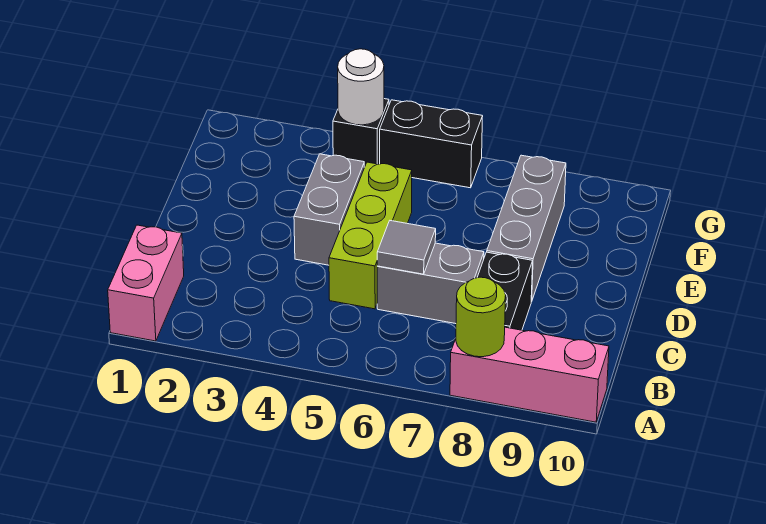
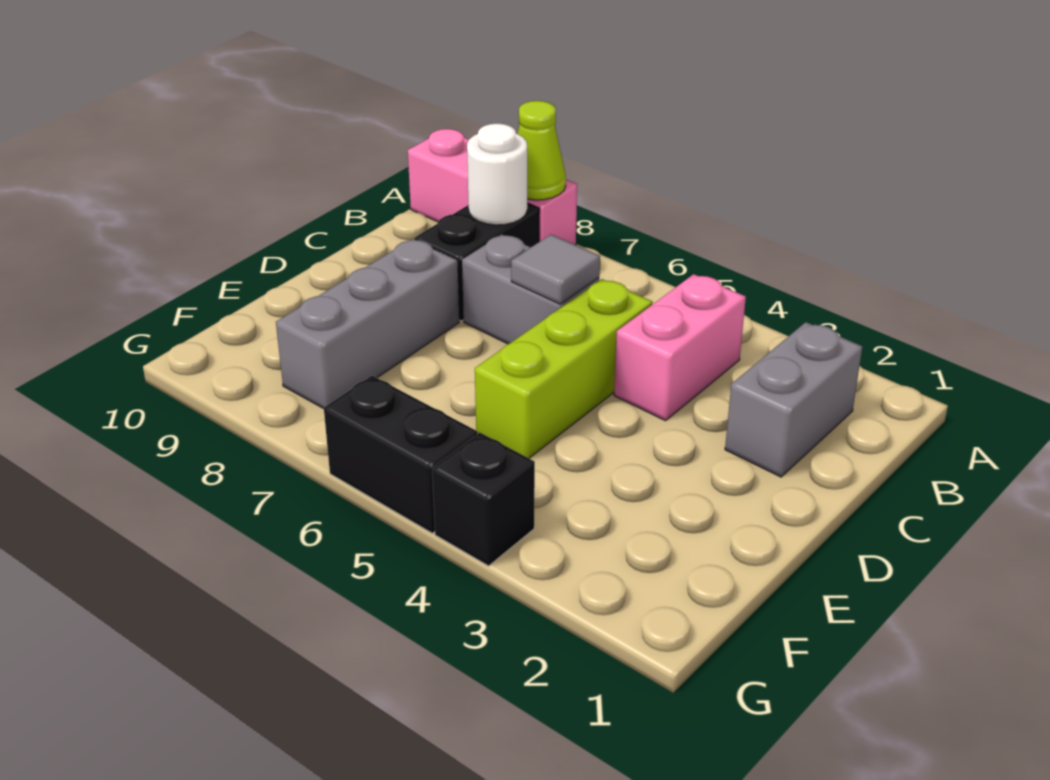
pink 1x2 brick [108,225,184,341] -> pink 1x2 brick moved to [614,274,746,421]
lime 1x1 round brick [456,277,506,357] -> lime 1x1 cone [518,101,566,200]
grey 1x2 brick [294,154,364,265] -> grey 1x2 brick moved to [725,322,862,477]
white 1x1 round brick [338,49,384,125] -> white 1x1 round brick moved to [467,123,527,225]

